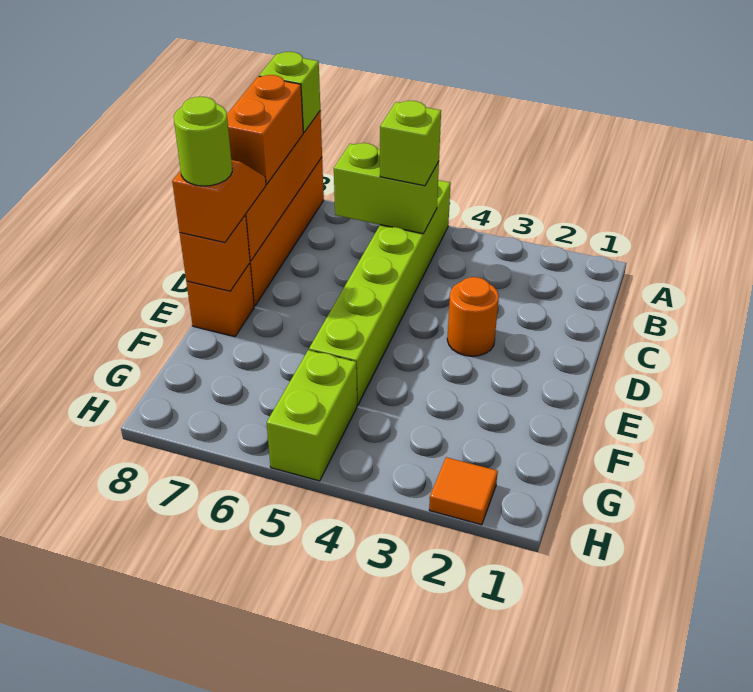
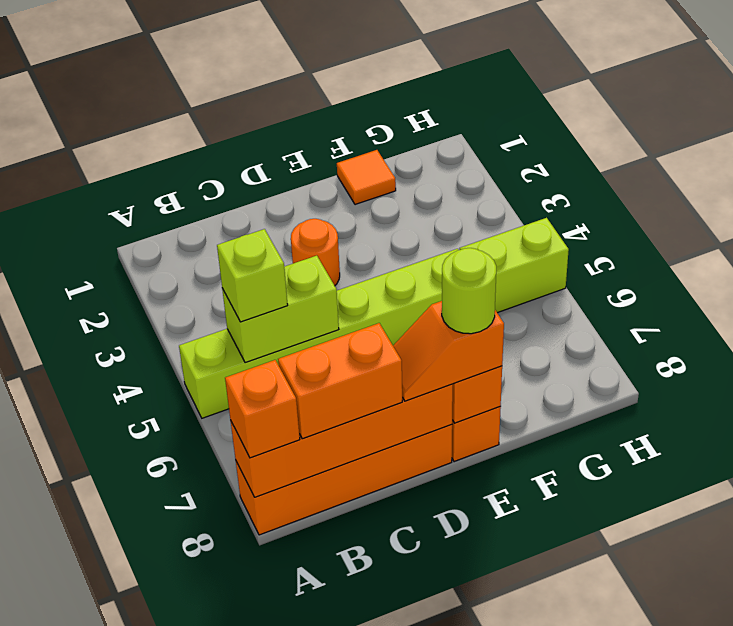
lime 1x1 brick [259,52,320,133] -> orange 1x1 brick [225,360,300,458]
lime 1x2 brick [334,143,439,234] -> lime 1x2 brick turned to [222,256,339,363]
orange 1x1 tile [429,457,498,525] -> orange 1x1 tile moved to [337,150,396,205]

